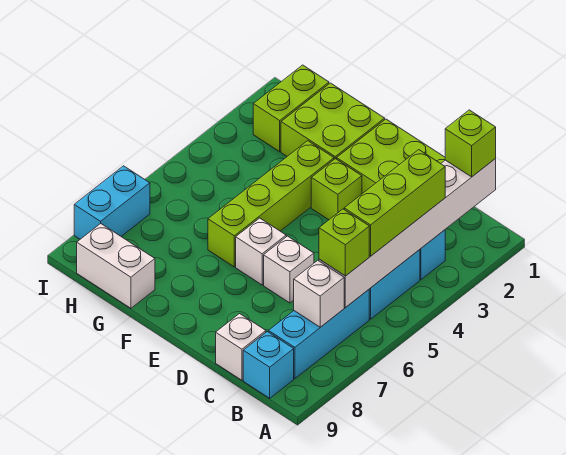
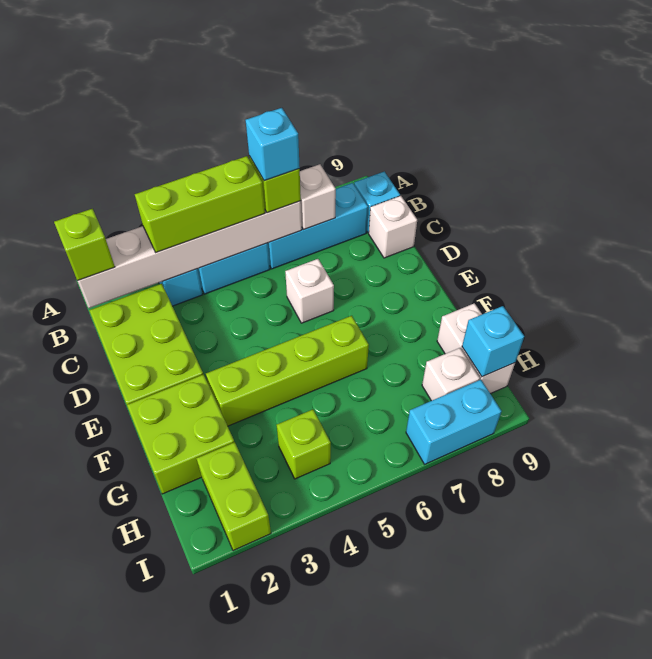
none -> cyan 1x1 brick [246,108,300,181]
lime 1x1 brick [311,159,362,220] -> lime 1x1 brick moved to [277,410,331,479]
white 1x1 brick [236,218,286,285] -> white 1x1 brick moved to [422,348,480,401]
lime 1x2 brick [253,65,329,152] -> lime 1x2 brick turned to [196,442,271,551]
none -> cyan 1x1 brick [462,306,524,377]

